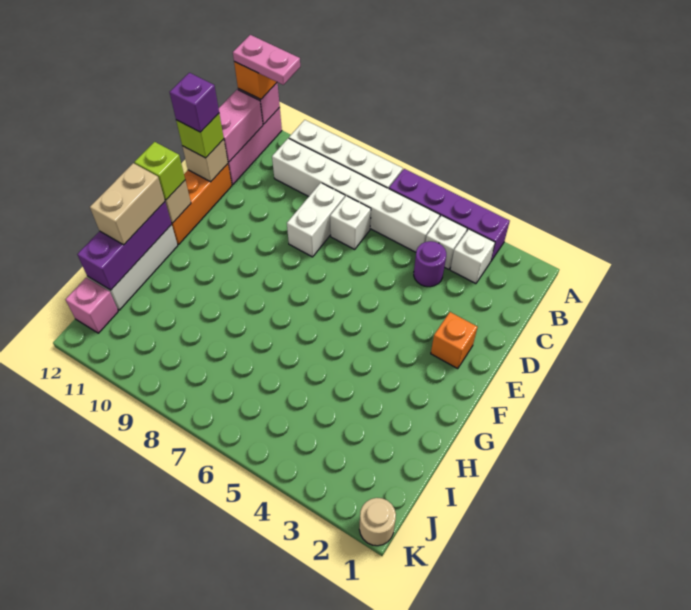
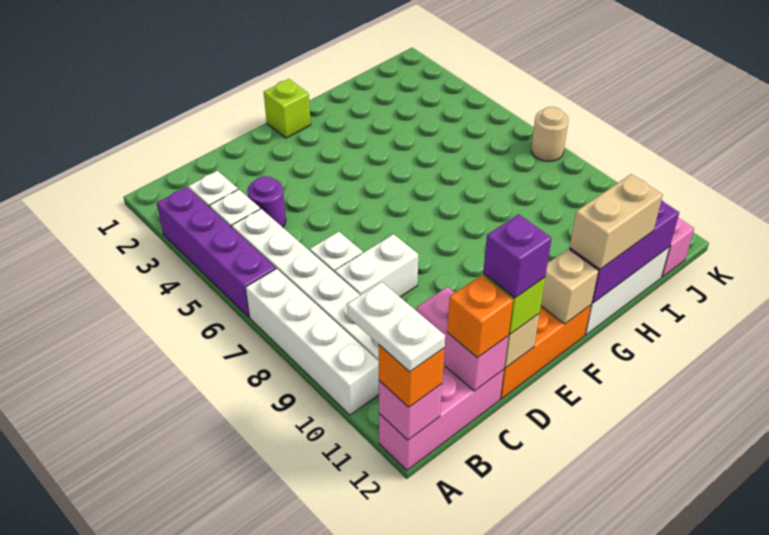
pink 1x2 plate [233,35,300,85] -> white 1x2 plate [347,282,445,372]
pink 1x2 brick [219,89,263,162] -> pink 1x2 brick turned to [417,287,508,391]
orange 1x1 brick [431,312,477,369] -> orange 1x1 brick moved to [447,275,513,358]
lime 1x1 brick [134,142,185,200] -> lime 1x1 brick moved to [264,79,311,138]
tan 1x1 round brick [359,498,396,546] -> tan 1x1 round brick moved to [531,107,568,161]

